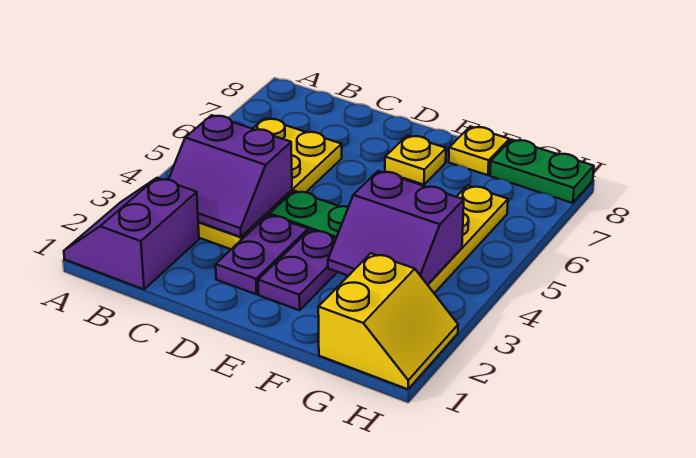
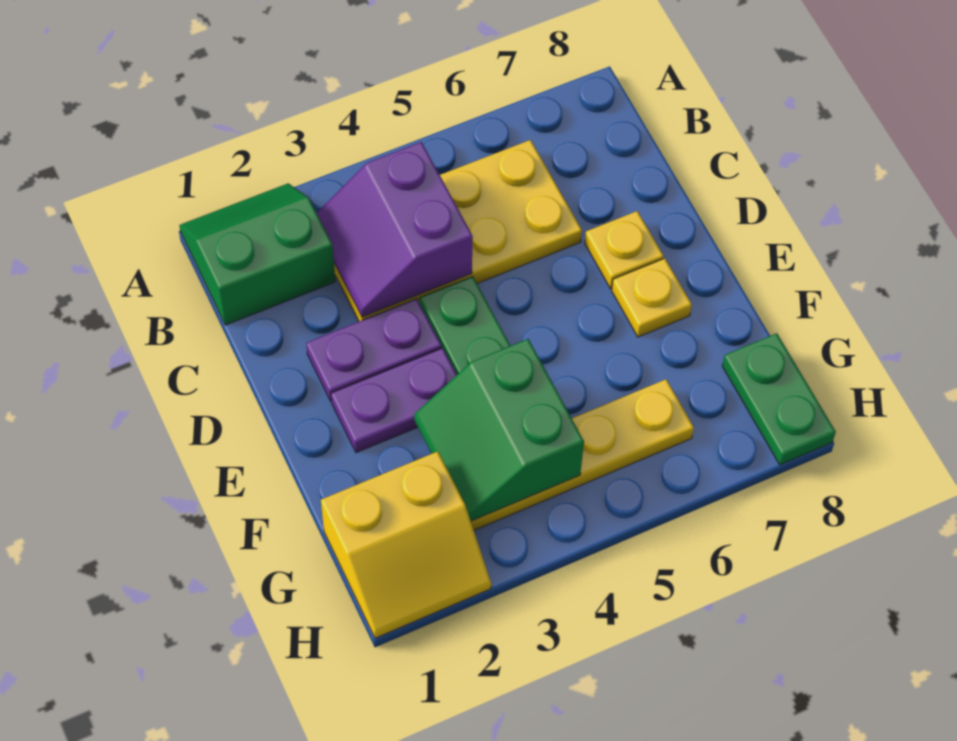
purple 2x2 slope [64,178,199,289] -> green 2x2 slope [179,183,335,325]
purple 2x2 slope [328,171,464,285] -> green 2x2 slope [414,339,584,521]
yellow 1x1 plate [449,126,509,175] -> yellow 1x1 plate moved to [585,211,664,289]

